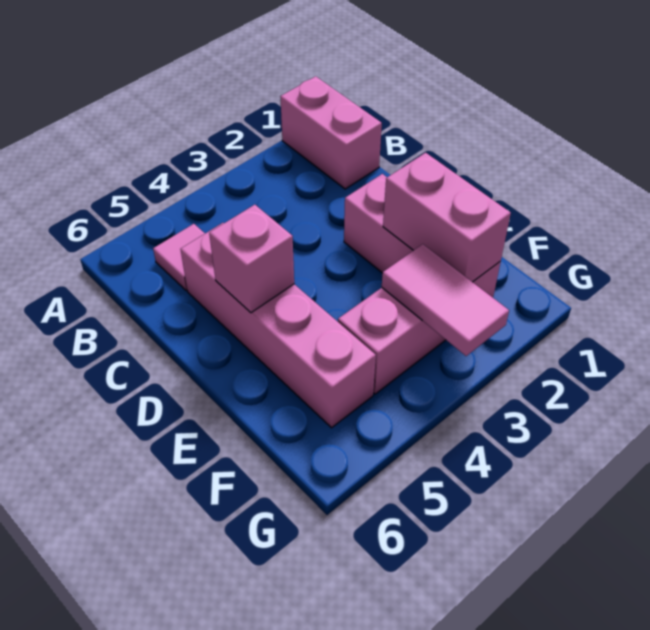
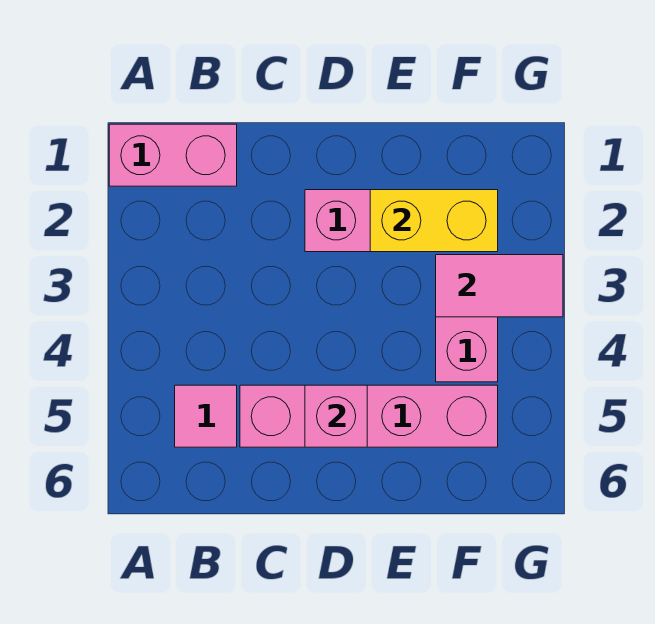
pink 1x2 brick [383,153,511,282] -> yellow 1x2 brick [370,190,498,252]

